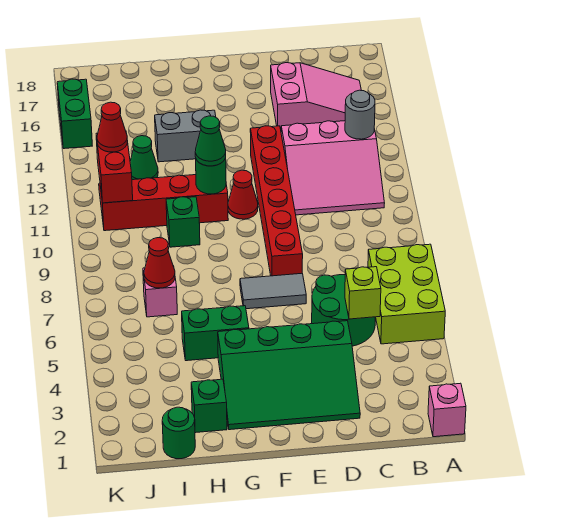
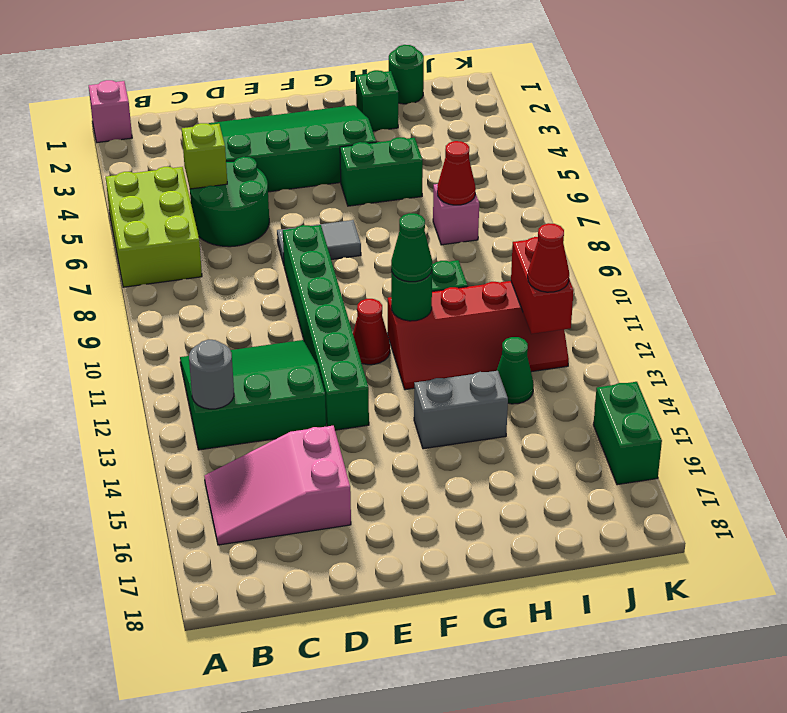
pink 3x3 slope [281,121,385,215] -> green 3x3 slope [180,340,326,450]
red 1x6 brick [250,126,303,276] -> green 1x6 brick [283,225,369,430]

